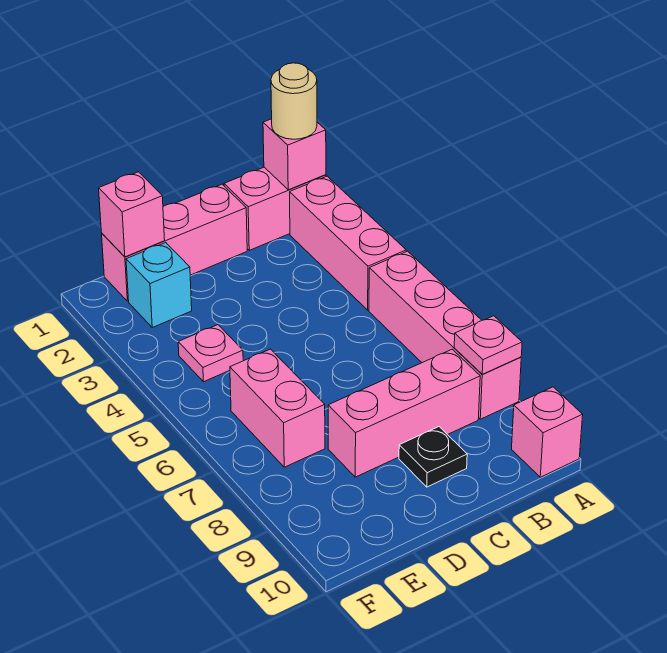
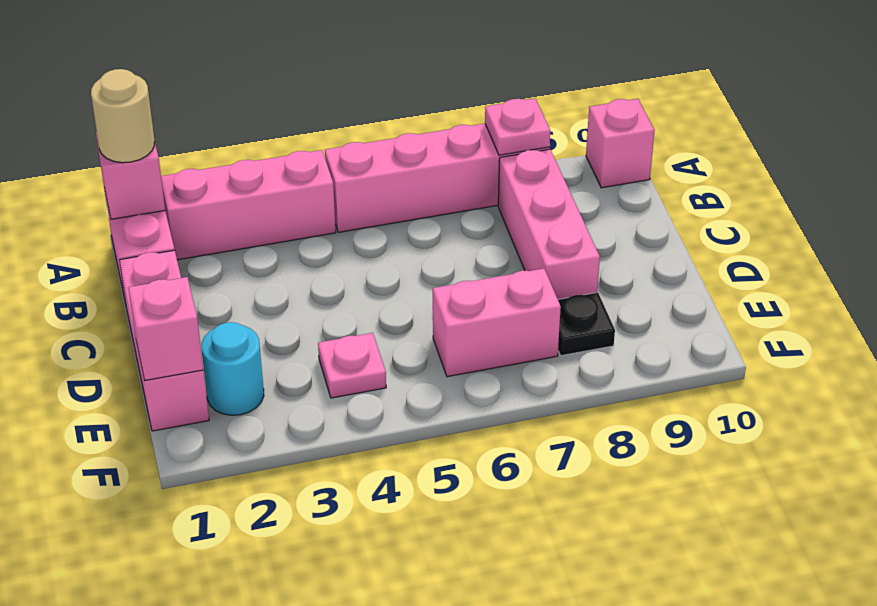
black 1x1 plate [399,427,467,487] -> black 1x1 plate moved to [558,292,615,356]
cyan 1x1 brick [126,243,192,328] -> cyan 1x1 round brick [201,322,264,415]

